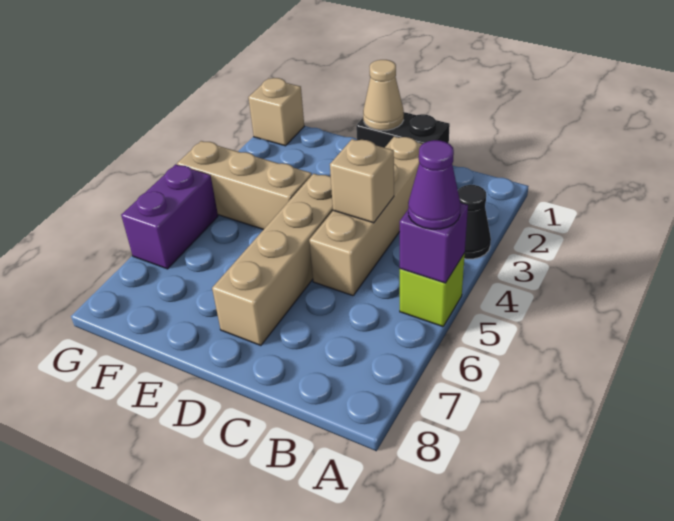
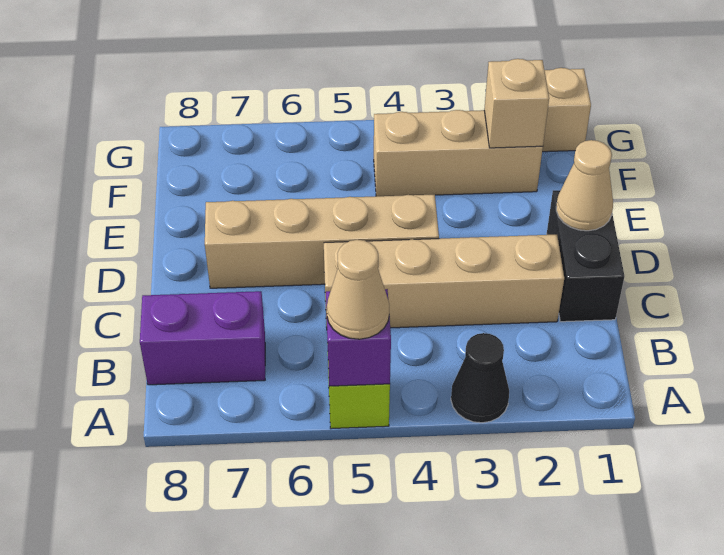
purple 1x1 cone [408,140,461,229] -> tan 1x1 cone [327,240,389,339]
tan 1x1 brick [330,139,394,223] -> tan 1x1 brick moved to [484,59,549,148]
tan 1x3 brick [177,141,312,230] -> tan 1x3 brick turned to [374,110,543,196]
purple 1x2 brick [121,164,218,269] -> purple 1x2 brick moved to [140,291,265,385]

